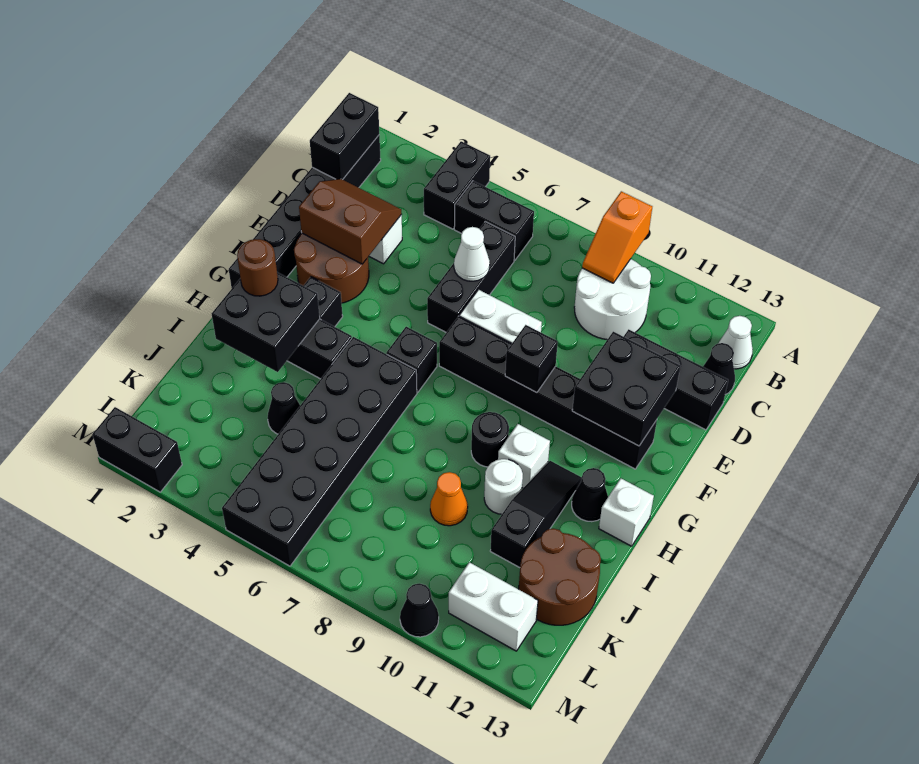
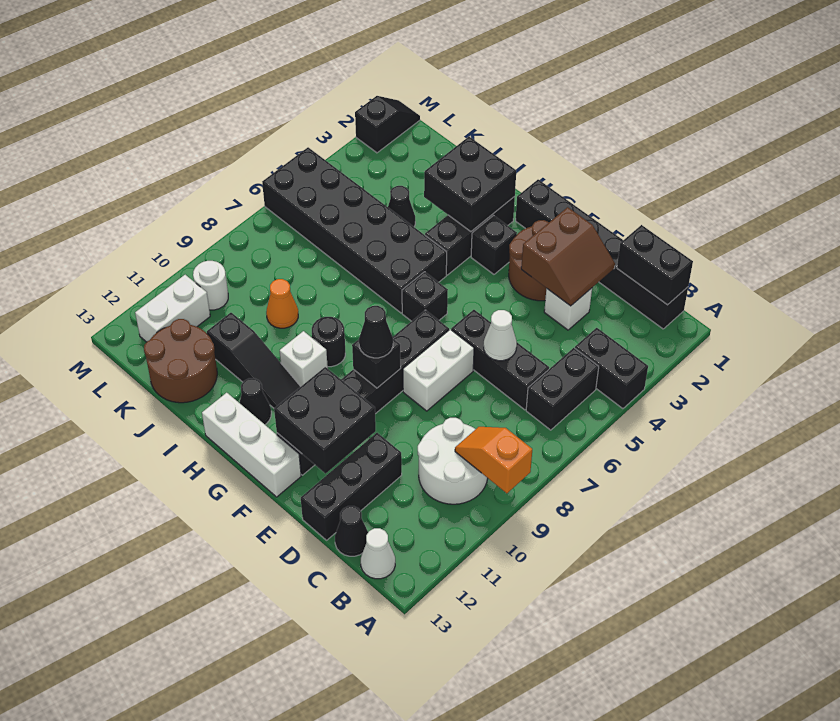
brown 1x1 round brick [237,239,278,296] -> none
white 1x1 brick [599,478,654,546] -> white 1x3 brick [202,393,301,497]
white 1x1 round brick [484,459,523,514] -> white 1x1 round brick moved to [193,261,228,310]
black 1x2 brick [92,407,182,492] -> black 1x2 slope [355,96,420,153]
black 1x1 cone [400,583,439,637] -> black 1x1 cone moved to [359,306,393,358]

